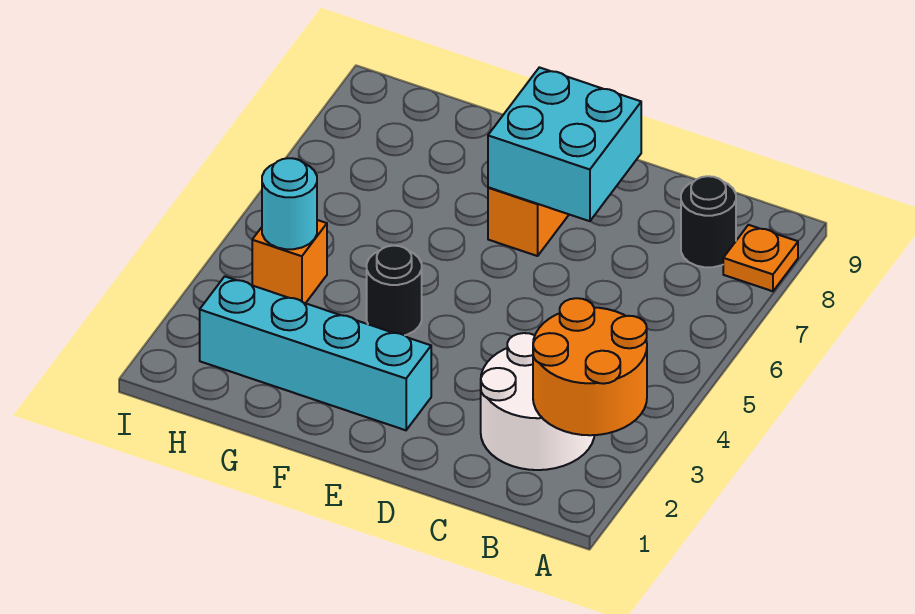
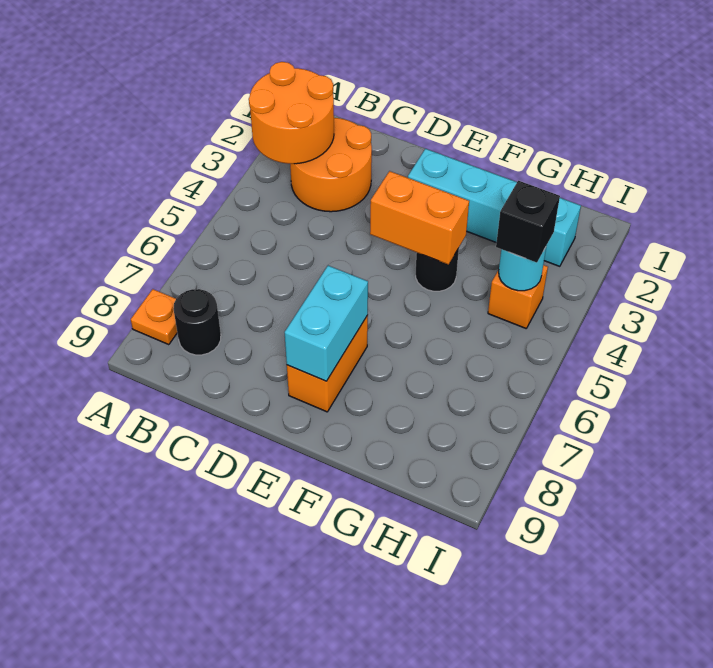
white 2x2 round brick [481,333,594,470] -> orange 2x2 round brick [290,118,372,212]
cyan 2x2 brick [488,67,641,221] -> cyan 1x2 brick [285,266,368,381]
none -> orange 1x2 brick [370,171,469,265]
none -> black 1x1 brick [496,181,560,263]

